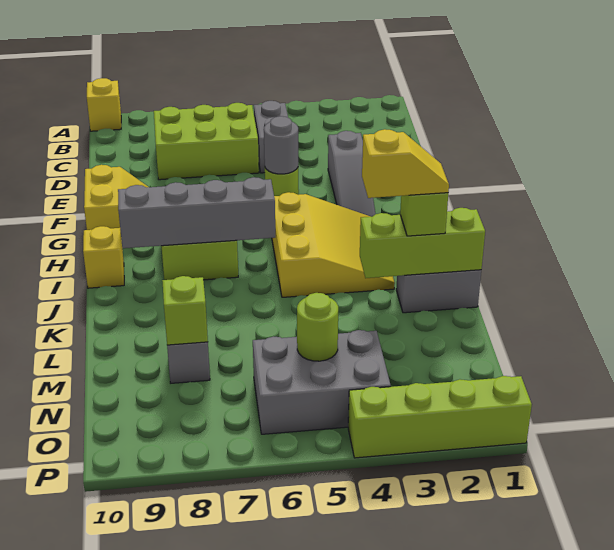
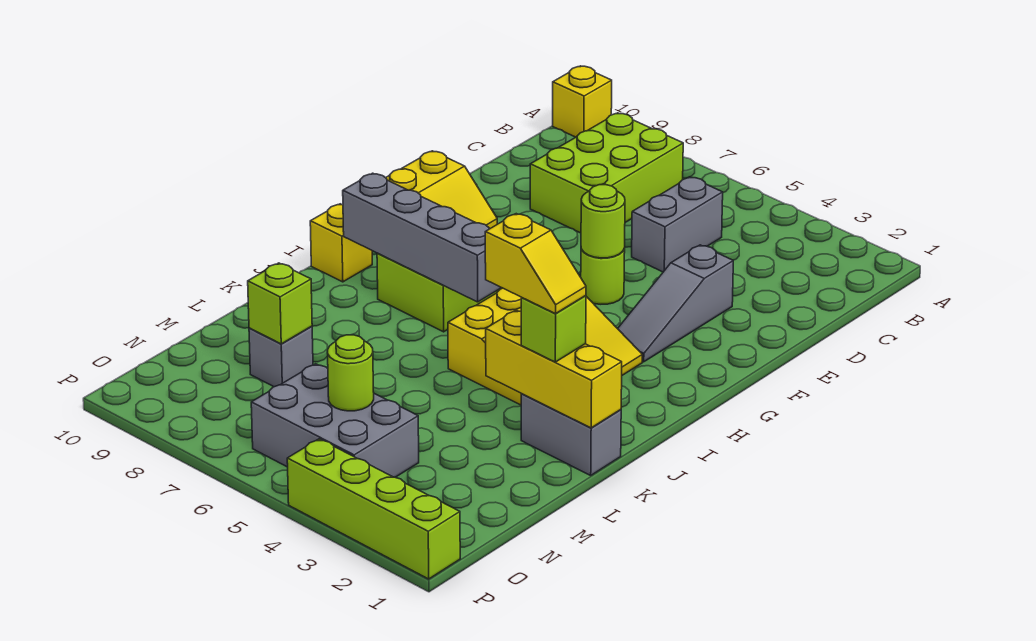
lime 2x3 brick [154,103,259,180] -> lime 2x3 brick turned to [530,113,683,233]
grey 1x1 round brick [264,116,298,174] -> lime 1x1 round brick [581,185,625,258]
lime 1x3 brick [360,208,485,278] -> yellow 1x3 brick [486,310,622,428]

